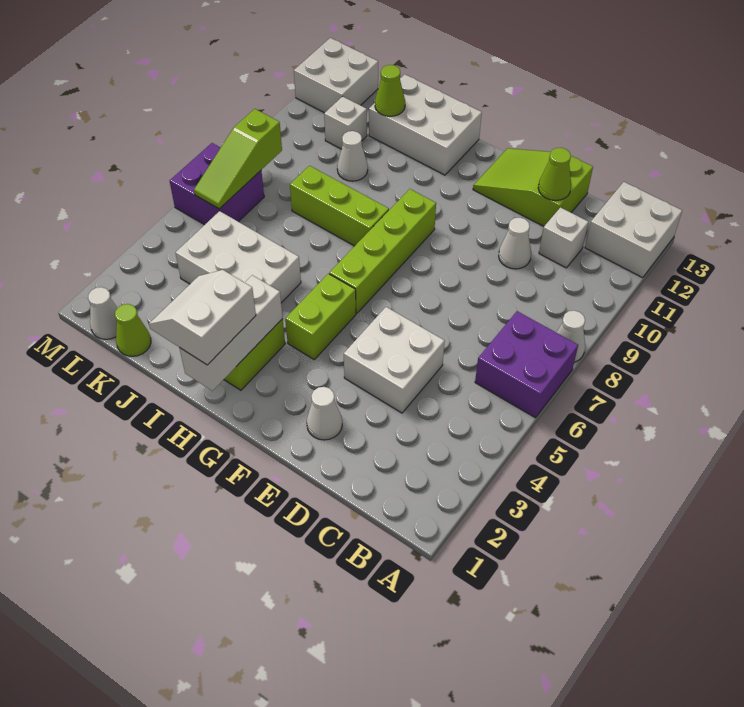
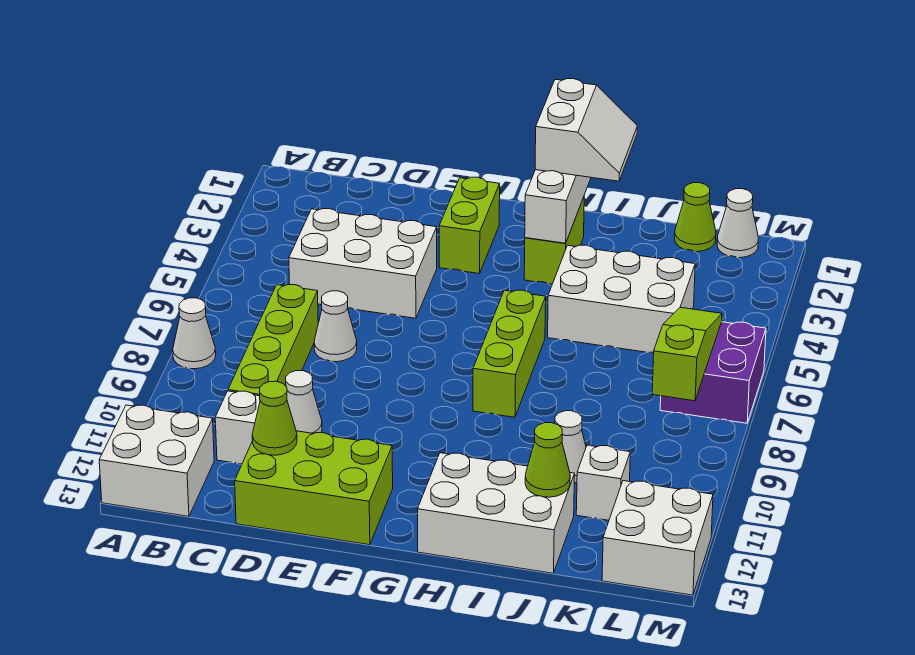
purple 2x2 brick [475,311,578,418] -> none
white 2x2 brick [344,307,445,413] -> white 2x3 brick [289,209,437,318]
lime 2x3 slope [473,148,593,226] -> lime 2x3 brick [235,431,393,545]
white 1x1 cone [307,387,342,440] -> white 1x1 cone moved to [314,291,357,362]
lime 1x2 brick [285,274,356,359] -> lime 1x2 brick moved to [439,177,500,274]
lime 1x4 brick [329,189,436,313] -> lime 1x4 brick moved to [228,285,318,396]
lime 1x3 brick [290,166,389,246] -> lime 1x3 brick turned to [473,290,546,417]

